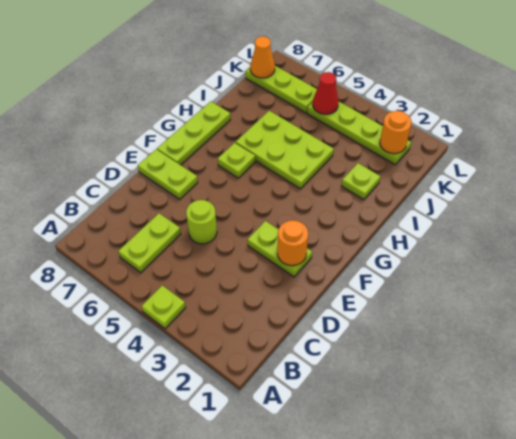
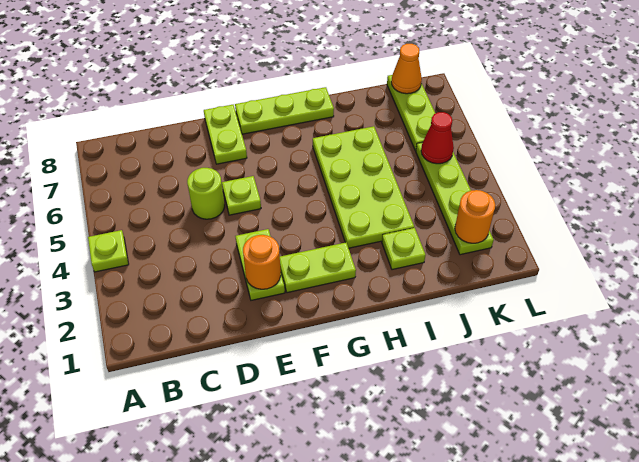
lime 1x2 plate [118,213,181,273] -> lime 1x2 plate moved to [280,243,356,293]
lime 1x1 plate [218,143,255,178] -> lime 1x1 plate moved to [222,176,261,215]
lime 2x3 plate [236,111,334,189] -> lime 2x4 plate [313,126,414,248]

